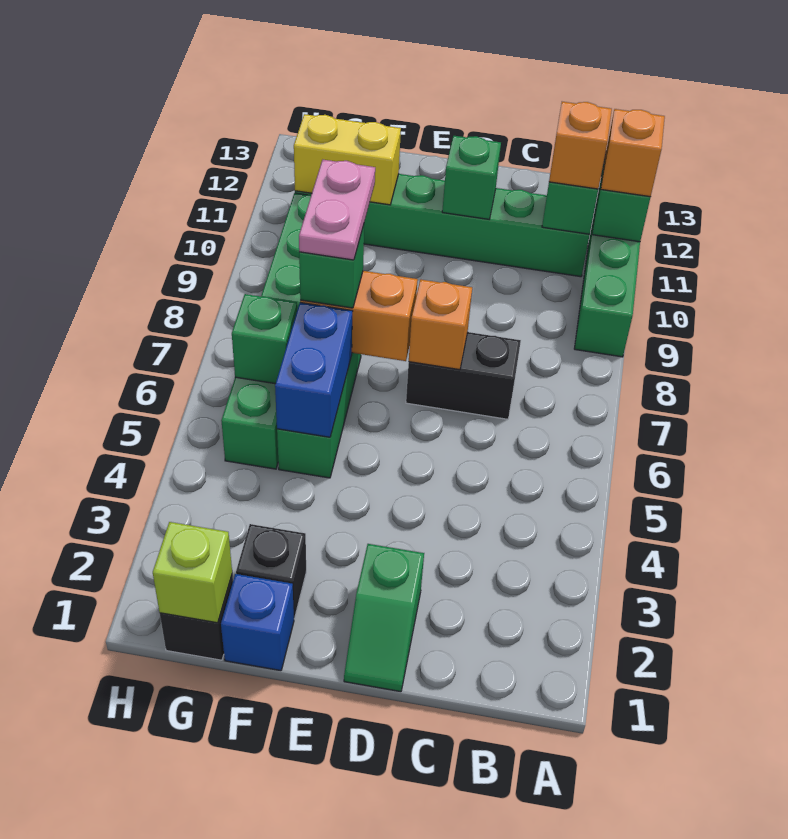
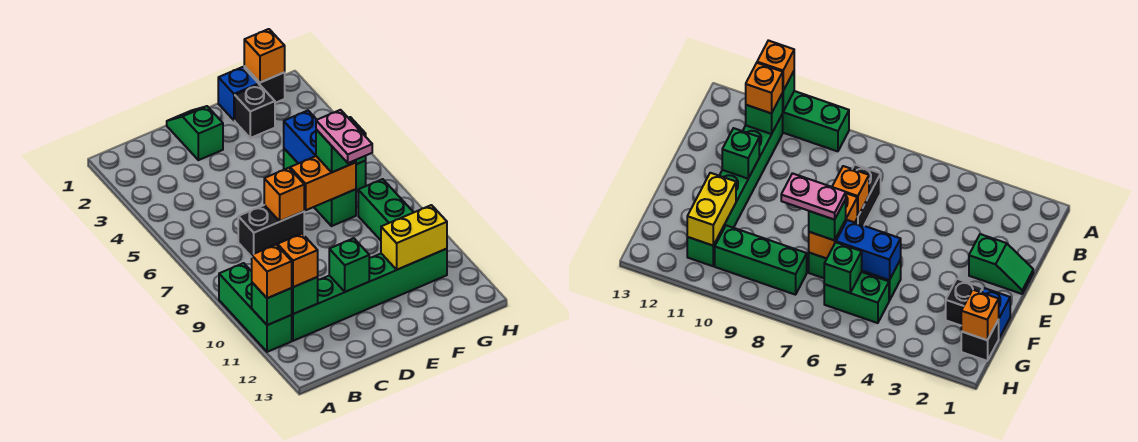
lime 1x1 brick [153,522,232,623] -> orange 1x1 brick [244,29,285,83]

